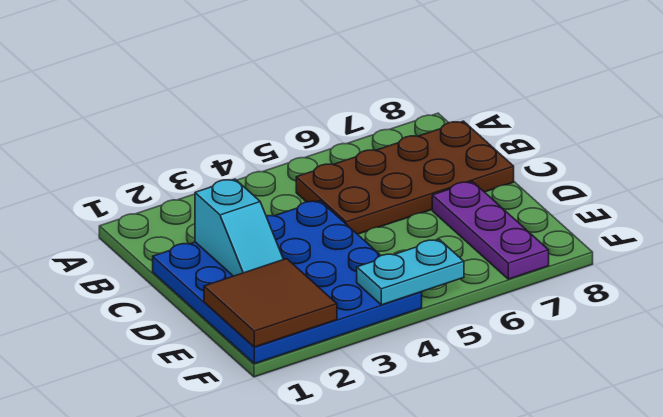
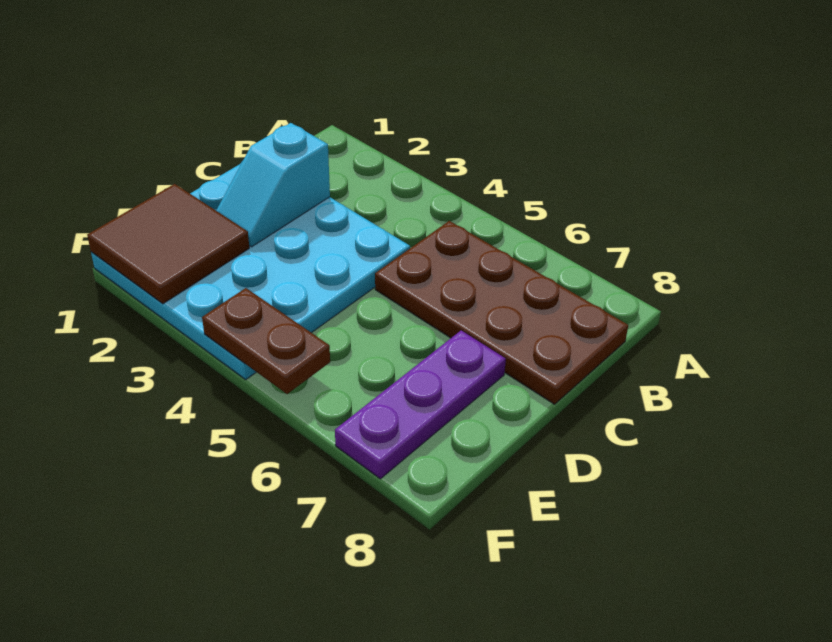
blue 4x4 plate [153,201,422,364] -> cyan 4x4 plate [91,161,410,380]
cyan 1x2 plate [357,239,464,305] -> brown 1x2 plate [202,288,330,394]

